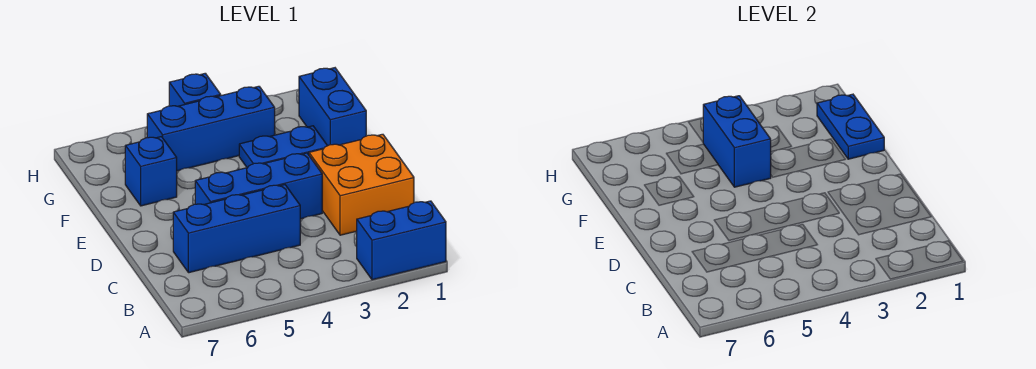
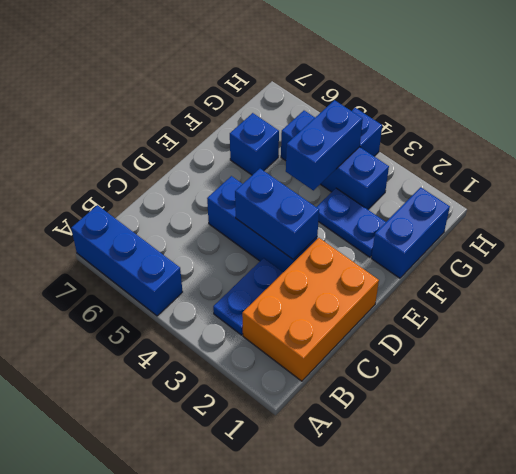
blue 1x2 brick [357,201,446,280] -> blue 1x2 brick moved to [235,169,319,260]
orange 2x2 brick [309,134,414,235] -> orange 2x3 brick [242,238,379,381]
blue 1x3 brick [173,185,300,273] -> blue 1x3 brick moved to [71,205,183,316]
blue 1x2 plate [817,94,884,159] -> blue 1x2 plate moved to [213,258,283,335]

